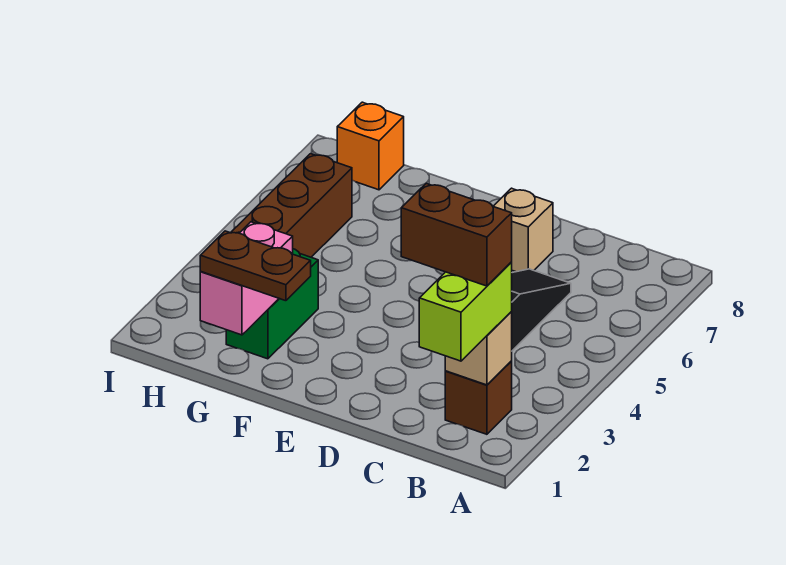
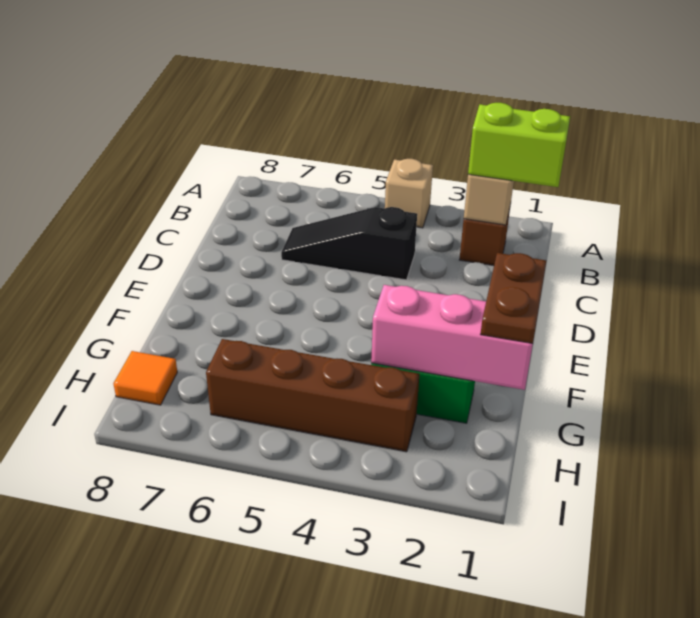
brown 1x2 brick [401,183,512,286] -> none
tan 1x1 brick [493,188,553,272] -> tan 1x1 brick moved to [385,159,433,228]
pink 1x2 brick [200,222,293,335] -> pink 1x3 brick [371,285,533,390]
orange 1x1 brick [337,102,404,190] -> orange 1x1 tile [113,351,177,405]

